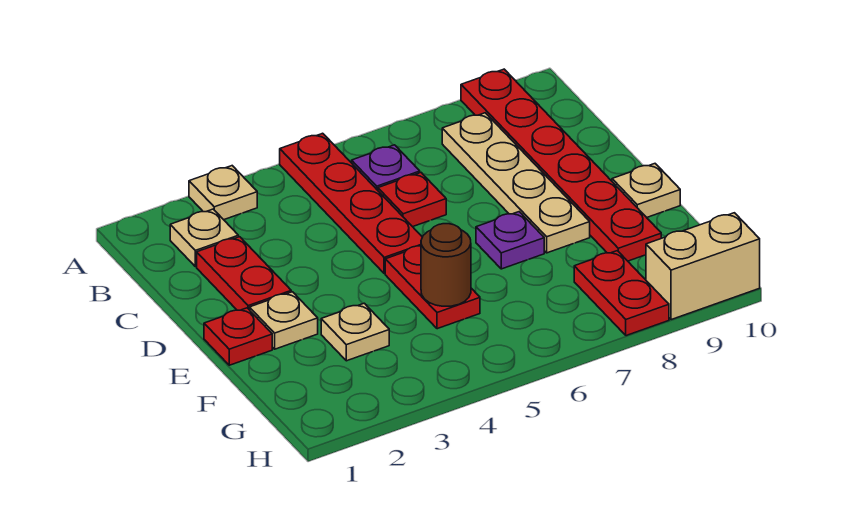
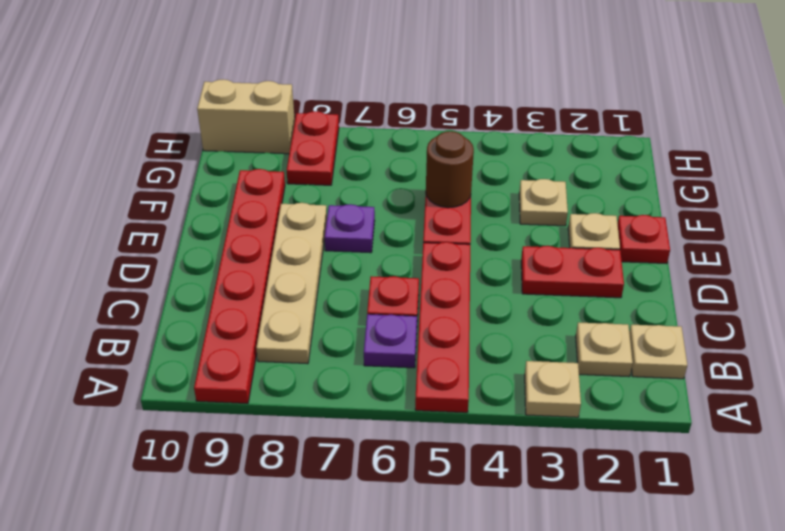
red 1x2 plate [197,237,291,310] -> red 1x2 plate turned to [521,246,624,298]
tan 1x1 plate [612,164,680,217] -> tan 1x1 plate moved to [629,325,687,379]

